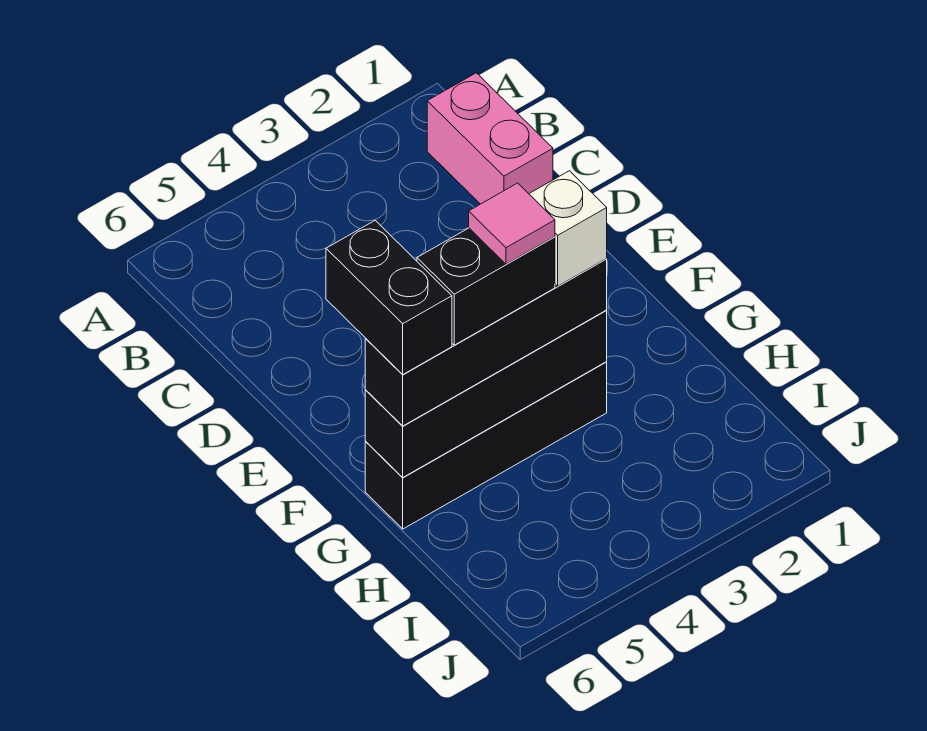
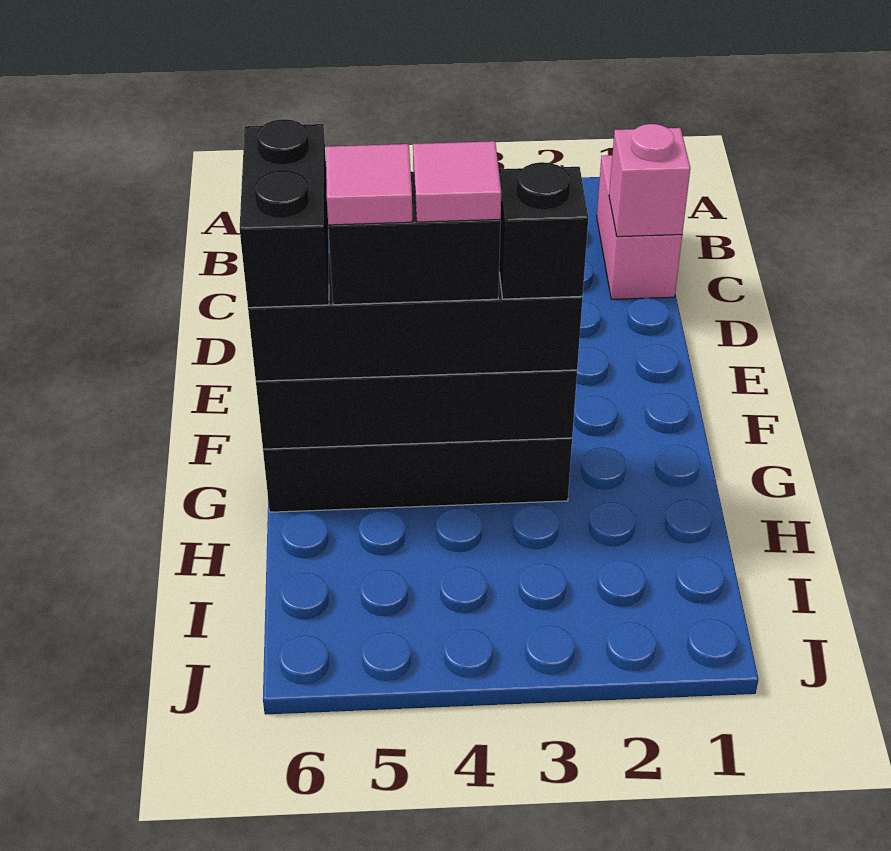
none -> pink 1x1 brick [609,124,690,237]
white 1x1 brick [529,171,607,286] -> black 1x1 brick [499,162,588,299]
none -> pink 1x1 tile [326,144,412,225]

